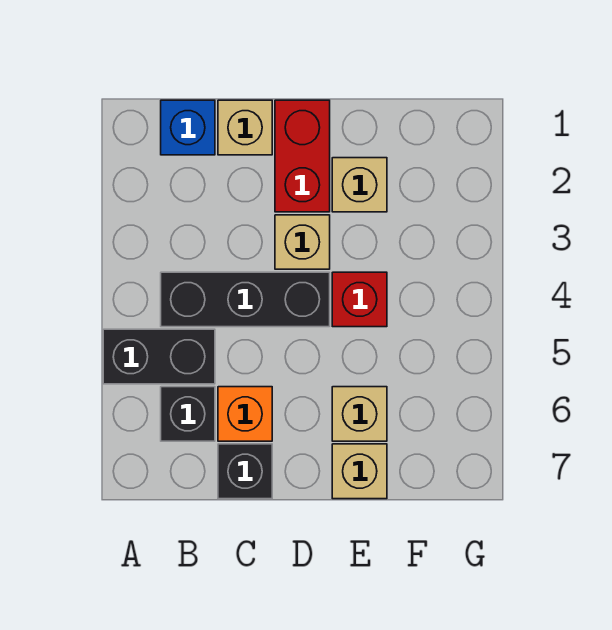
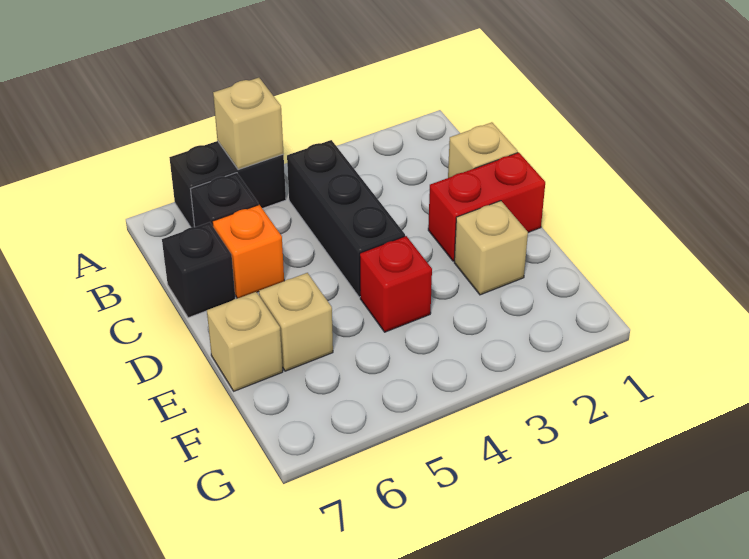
black 1x2 brick [103,329,215,384] -> black 1x2 brick turned to [169,141,286,228]
blue 1x1 brick [161,100,215,155] -> none
tan 1x1 brick [275,215,330,269] -> tan 1x1 brick moved to [213,78,284,170]

